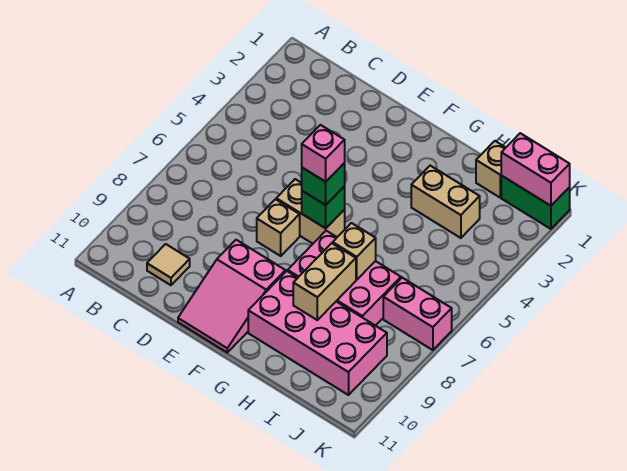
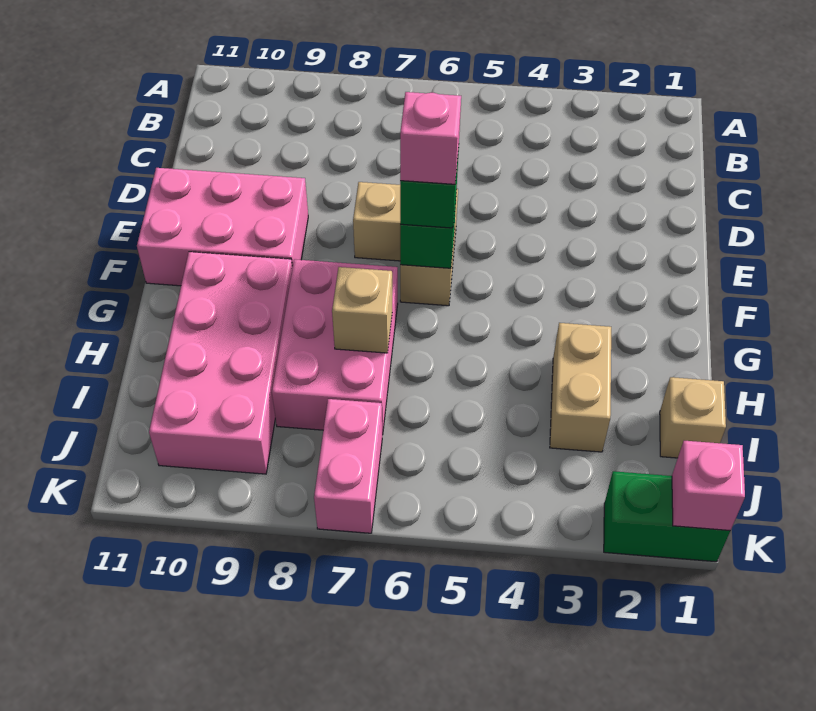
tan 1x1 tile [147,244,190,285] -> none
pink 2x3 slope [178,240,286,352] -> pink 2x3 brick [137,168,308,286]
tan 1x2 brick [293,243,356,320] -> none
green 1x2 brick [501,176,570,229] -> green 1x2 brick turned to [604,471,730,562]
pink 1x2 brick [501,133,570,206] -> pink 1x1 brick [672,441,745,531]

